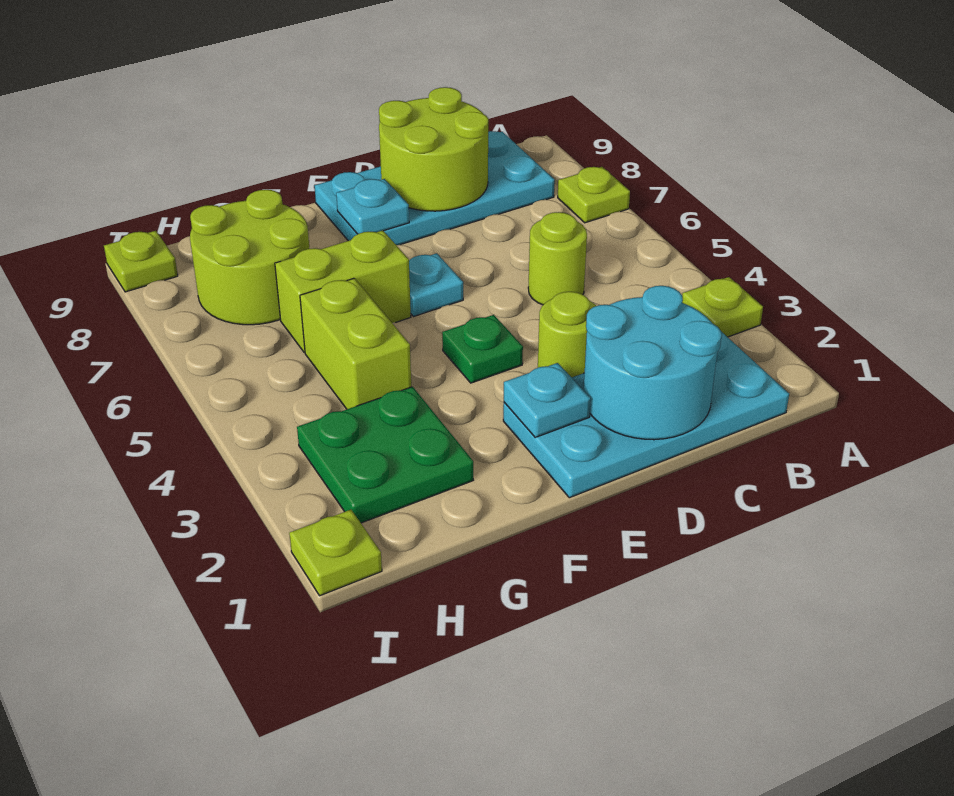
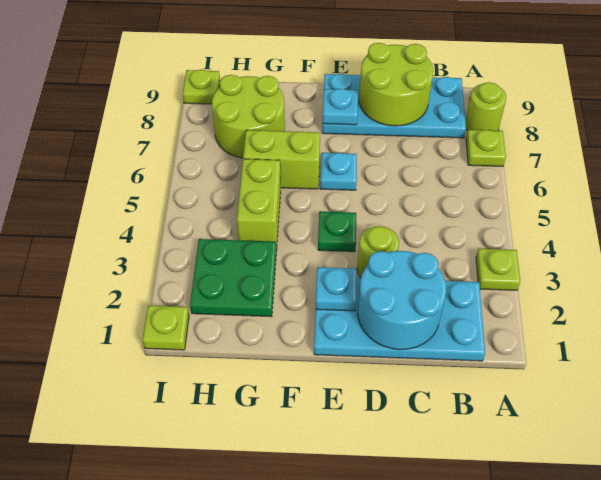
lime 1x1 round brick [528,212,587,305] -> lime 1x1 round brick moved to [465,82,506,131]

